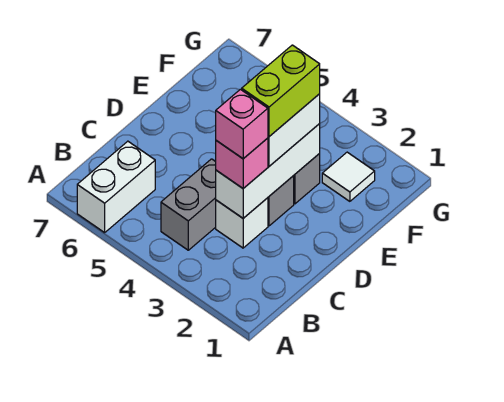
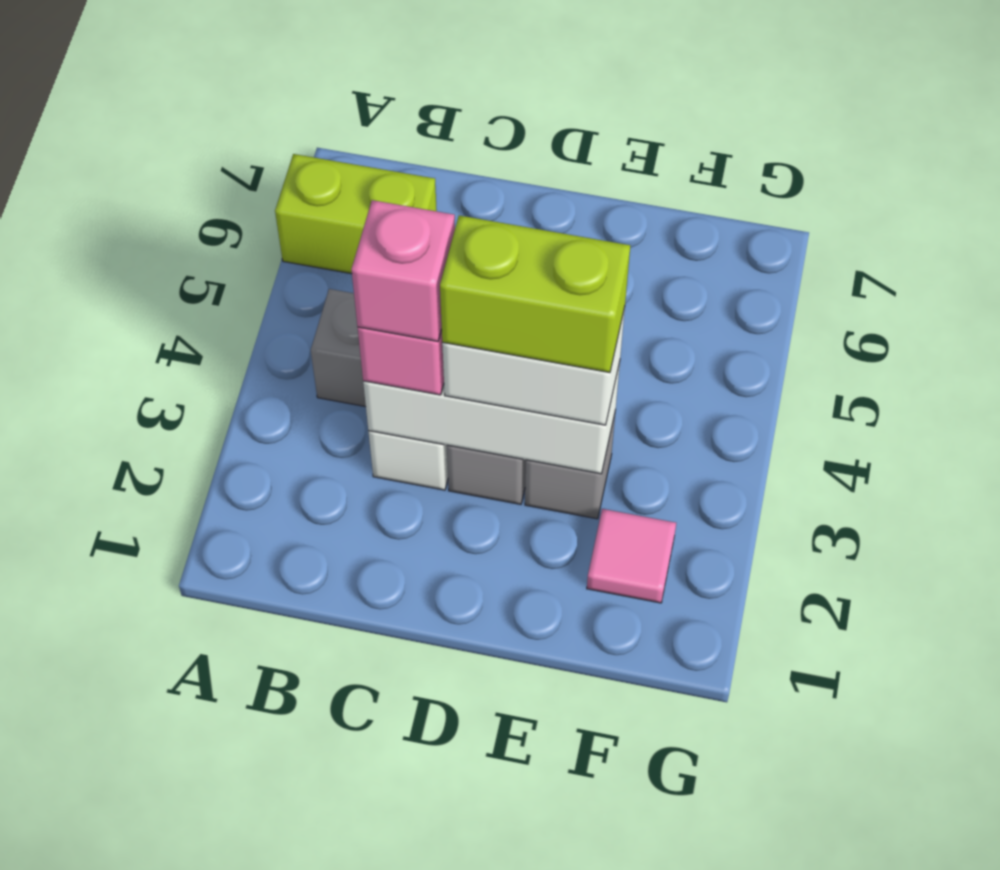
white 1x2 brick [77,141,155,233] -> lime 1x2 brick [275,154,437,274]
white 1x1 tile [322,152,375,201] -> pink 1x1 tile [587,509,676,603]

